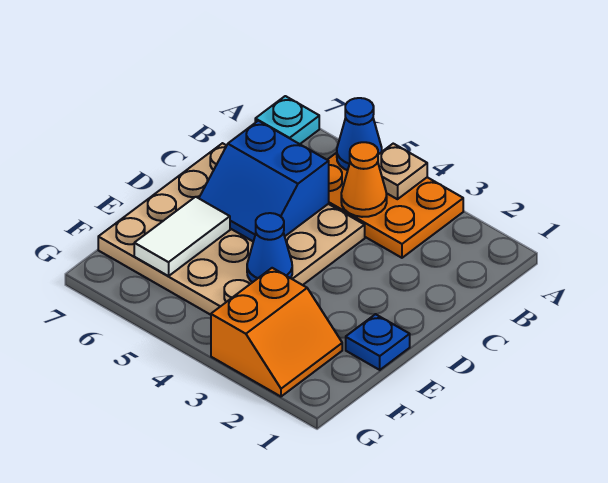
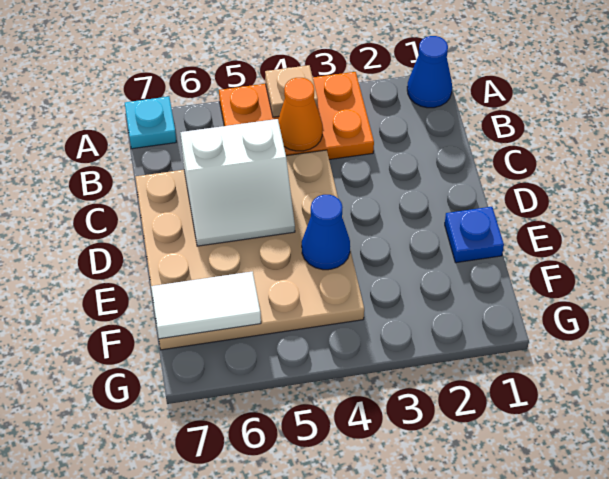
blue 1x1 cone [337,98,382,170] -> blue 1x1 cone moved to [407,36,452,108]
blue 2x2 slope [199,121,329,241] -> white 2x2 slope [180,119,295,246]
white 1x2 tile [134,197,230,276] -> white 1x2 tile turned to [151,272,261,339]
orange 2x2 slope [211,268,342,397] -> none

